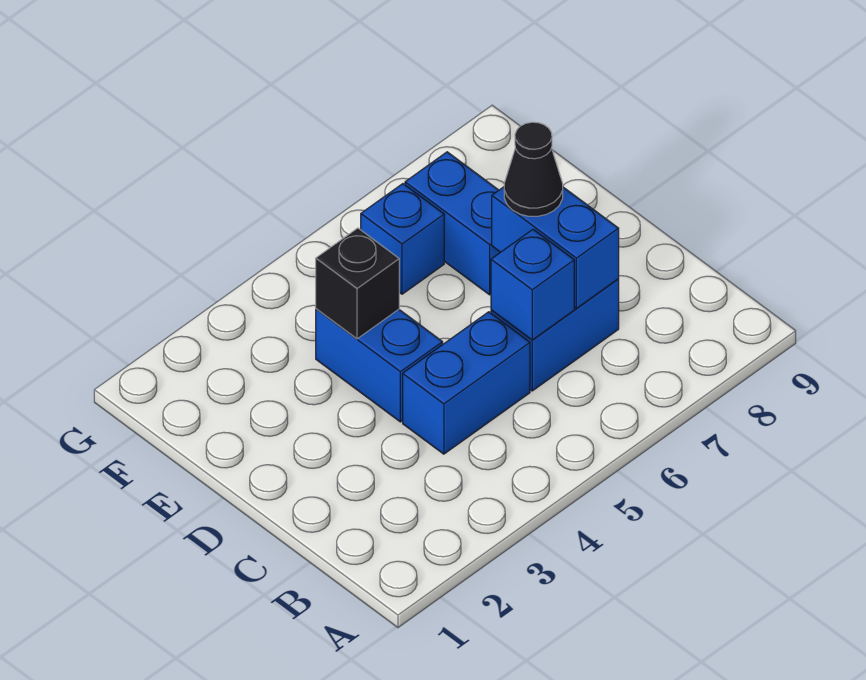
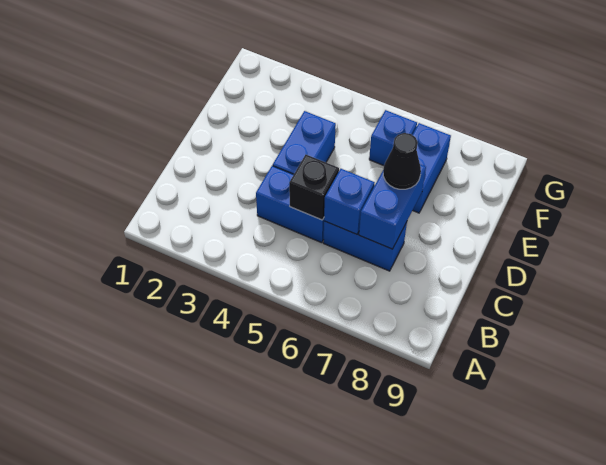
black 1x1 brick [316,228,399,339] -> black 1x1 brick moved to [289,155,339,220]

